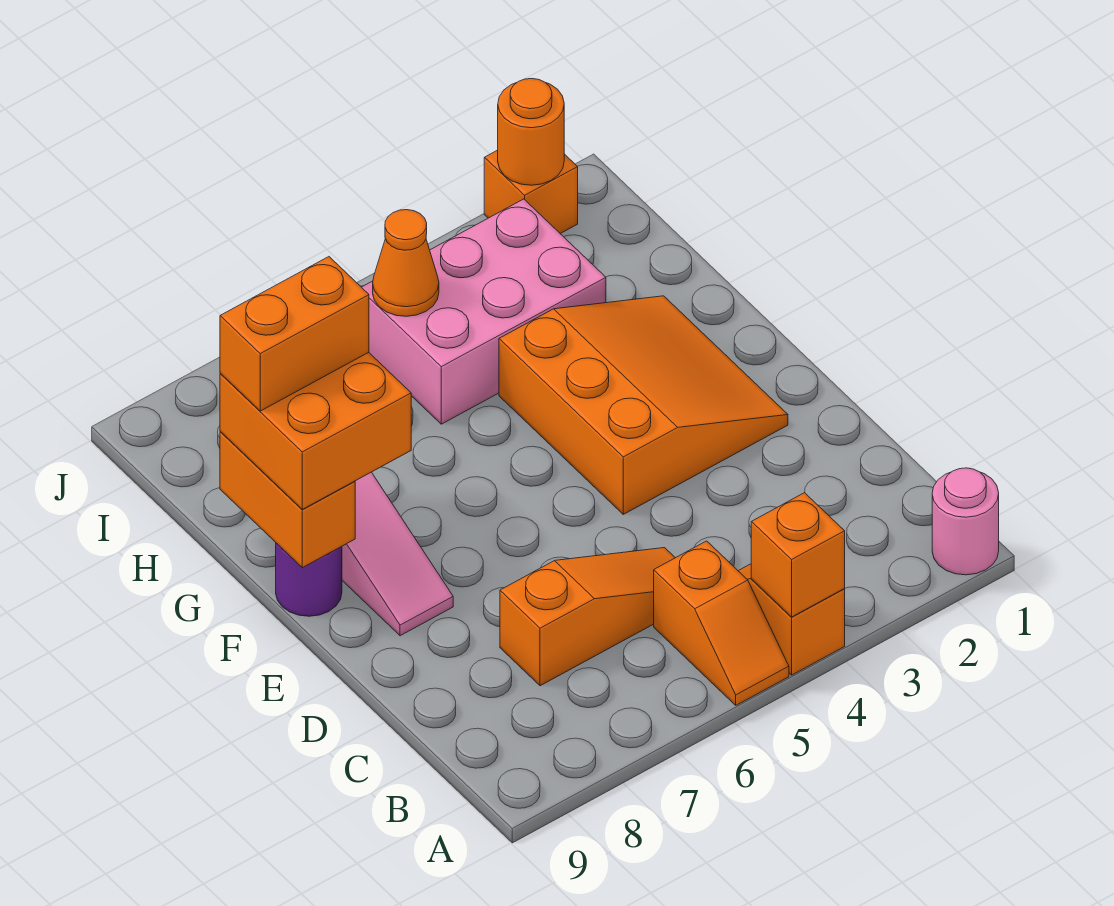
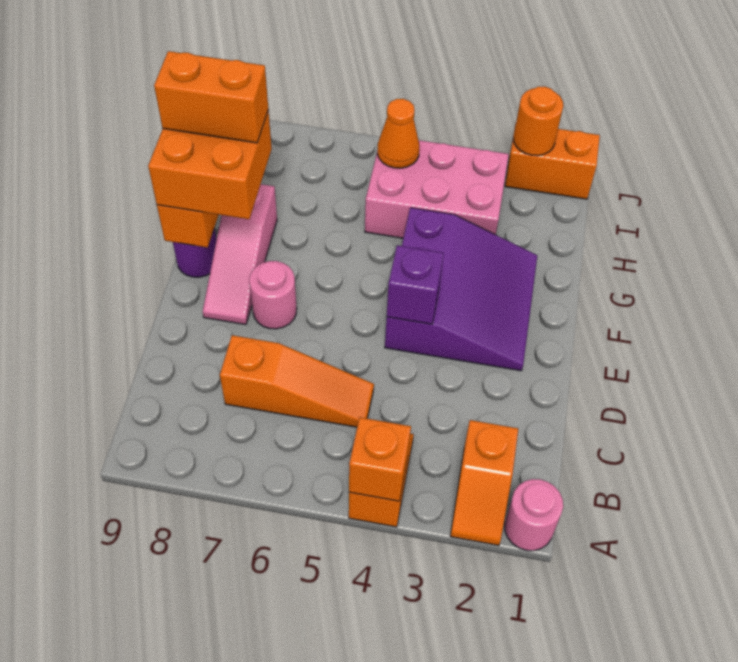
orange 1x2 slope [654,541,789,705] -> orange 1x2 slope moved to [450,420,518,545]
orange 3x3 slope [499,296,788,514] -> purple 3x3 slope [385,208,537,371]
none -> purple 1x1 brick [387,245,443,324]
none -> pink 1x1 round brick [249,261,297,329]
orange 1x1 brick [484,150,578,234] -> orange 1x2 brick [505,124,600,199]

